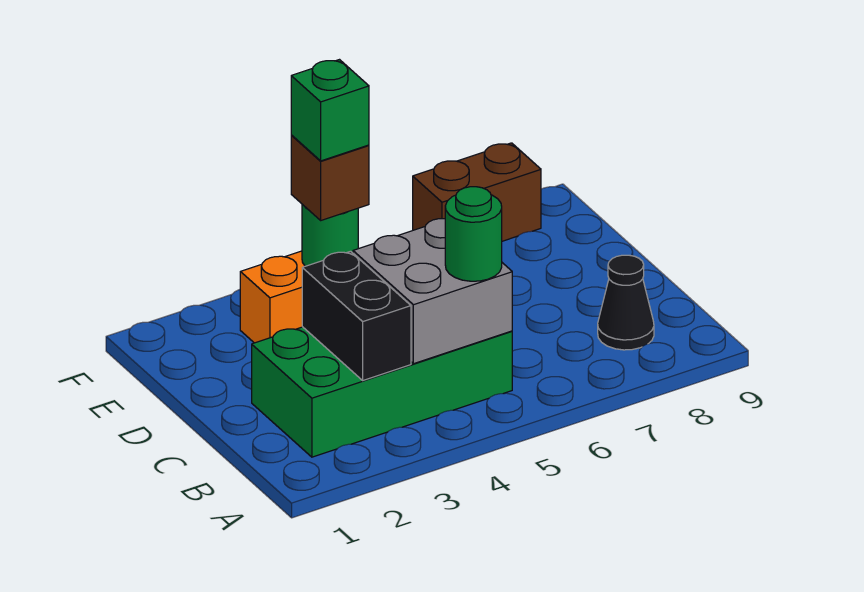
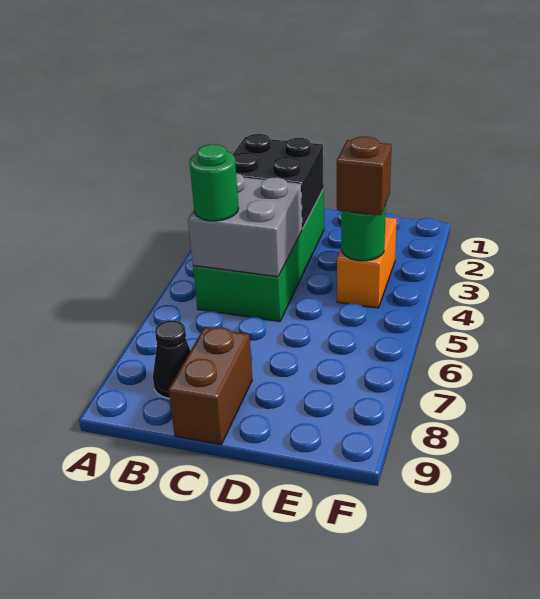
black 1x2 brick [302,251,411,380] -> black 2x2 brick [233,134,324,229]
green 1x1 brick [291,60,369,161] -> none
brown 1x2 brick [413,143,541,241] -> brown 1x2 brick moved to [169,327,252,445]

